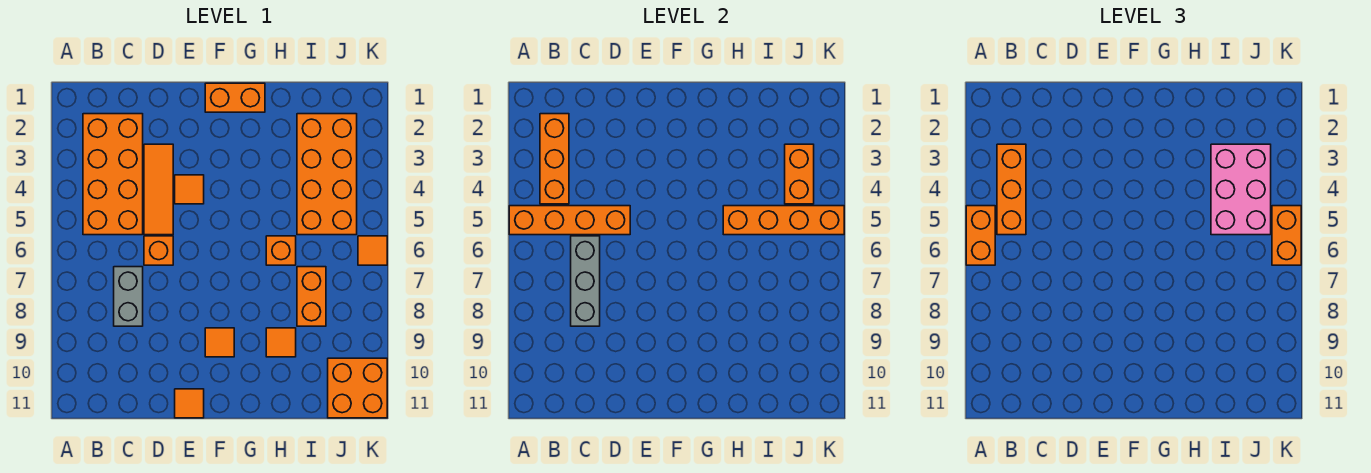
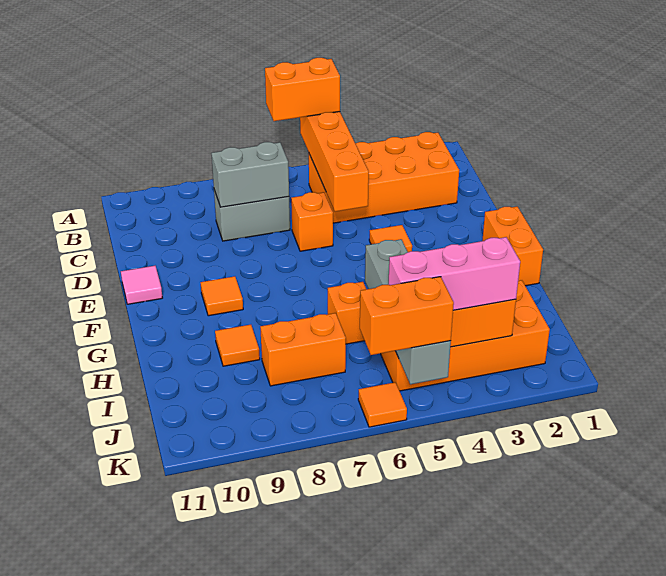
orange 1x3 brick [540,114,569,204] -> none
orange 1x3 brick [997,144,1026,235] -> none
grey 1x3 brick [571,236,600,326] -> grey 1x2 brick [211,142,289,207]
orange 1x3 tile [144,144,173,235] -> none
orange 1x1 tile [175,389,204,418] -> pink 1x1 tile [121,266,162,304]
orange 1x4 brick [723,206,844,235] -> grey 1x4 brick [365,239,451,384]
pink 2x3 brick [1211,144,1271,235] -> pink 1x3 brick [388,237,520,310]
orange 2x2 brick [328,358,387,418] -> none

